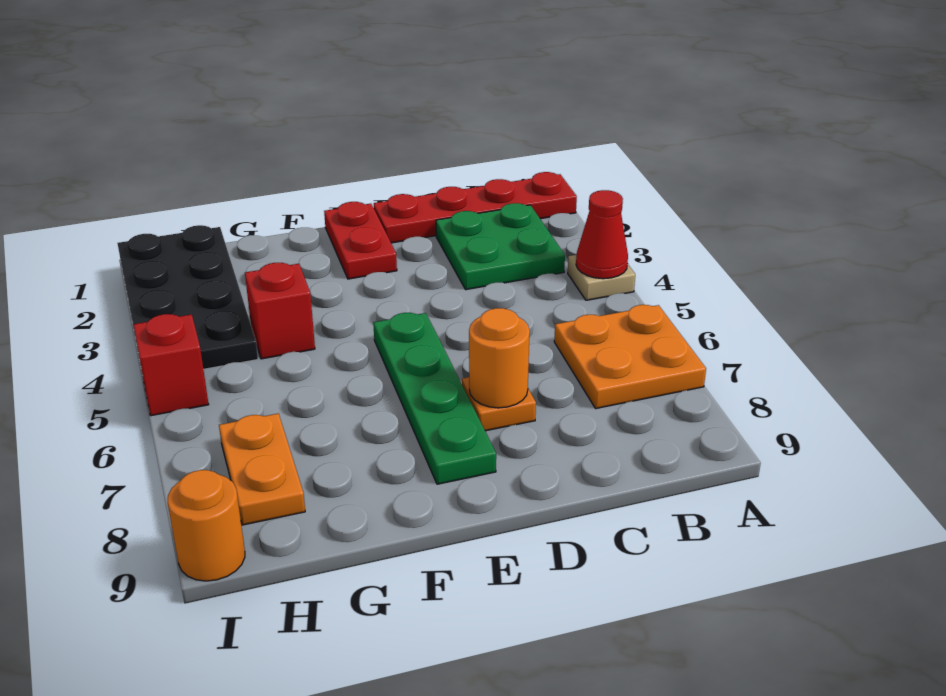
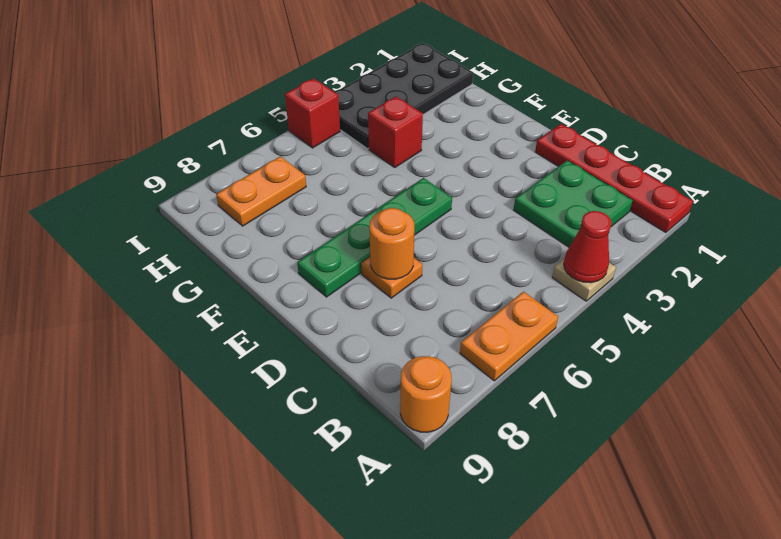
orange 2x2 plate [554,305,706,409] -> orange 1x2 plate [460,292,558,381]
red 1x2 plate [324,202,397,279] -> none
orange 1x1 round brick [168,470,245,581] -> orange 1x1 round brick moved to [400,356,452,432]

